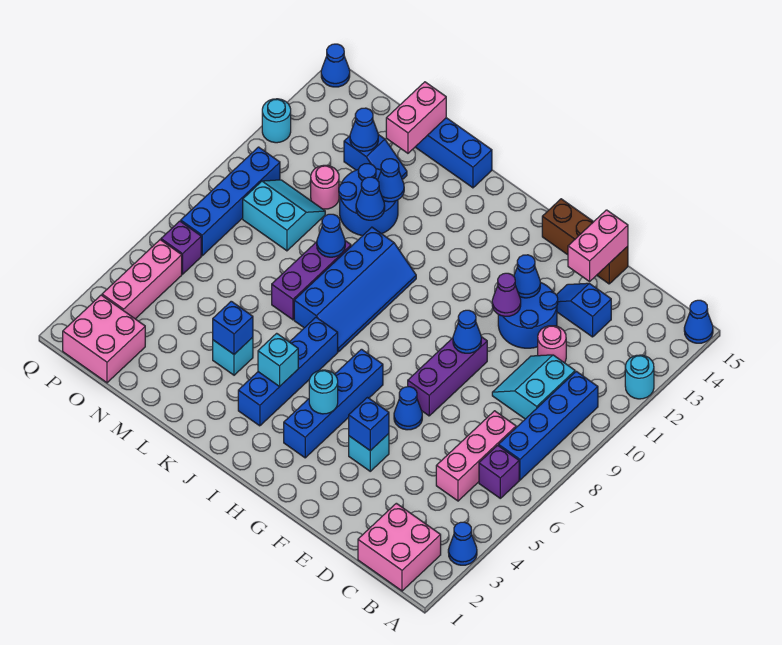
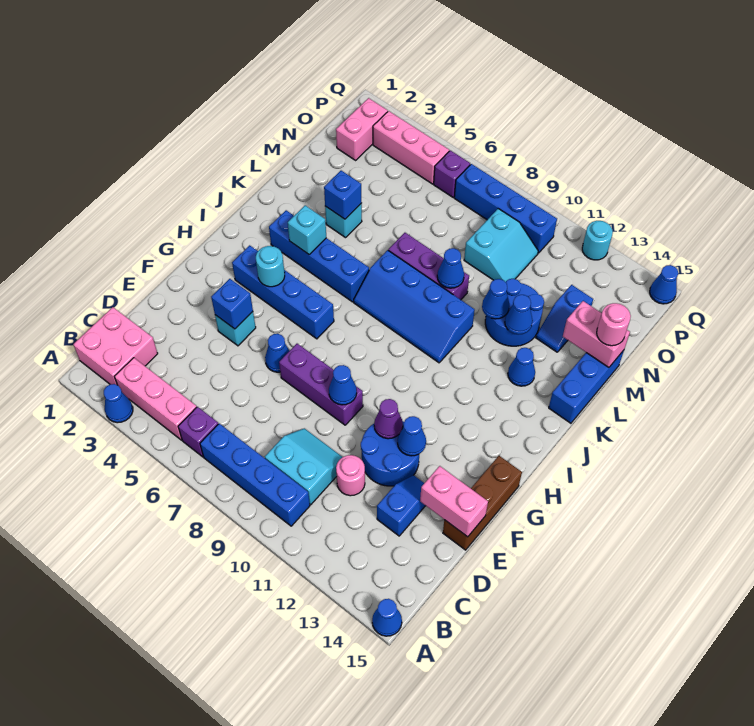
cyan 1x1 round brick [625,355,654,399] -> none
pink 1x3 brick [436,411,516,501] -> pink 1x3 brick moved to [114,358,197,440]
pink 1x1 round brick [311,165,339,209] -> pink 1x1 round brick moved to [597,303,631,346]
blue 1x1 cone [350,108,378,151] -> blue 1x1 cone moved to [508,348,535,386]
pink 2x2 brick [63,295,145,383] -> pink 1x2 brick [336,98,388,160]

